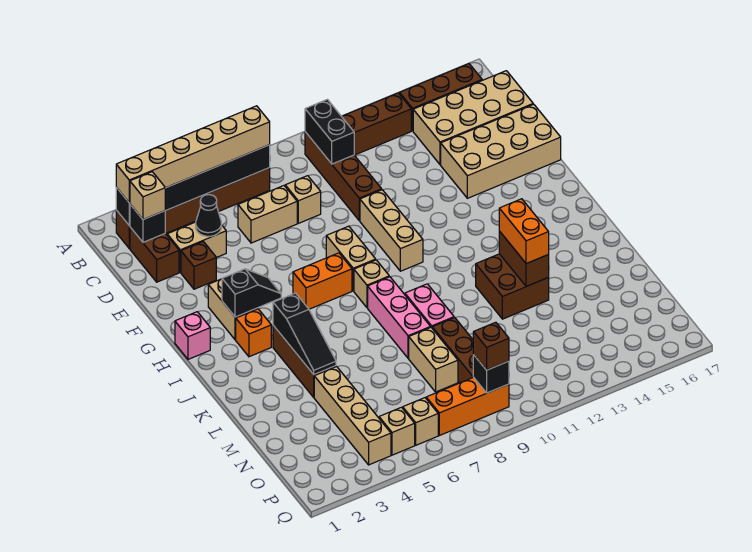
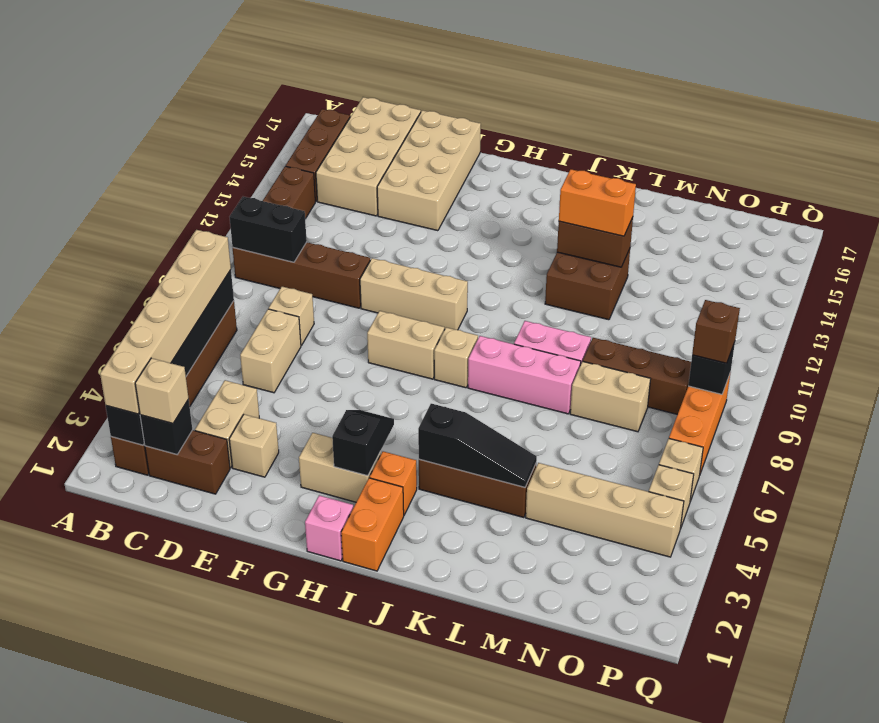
black 1x1 cone [196,195,222,236] -> none
brown 1x1 brick [181,242,216,289] -> tan 1x1 brick [229,414,279,477]
orange 1x2 brick [293,253,352,309] -> orange 1x2 brick moved to [341,478,404,571]

